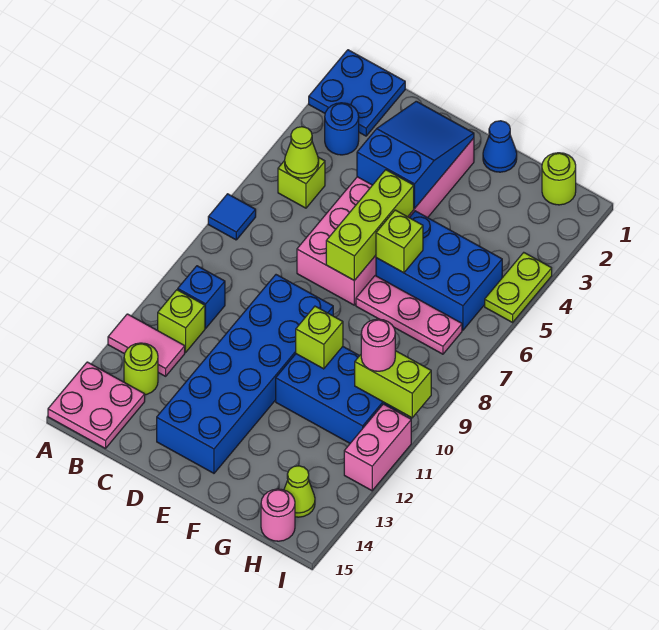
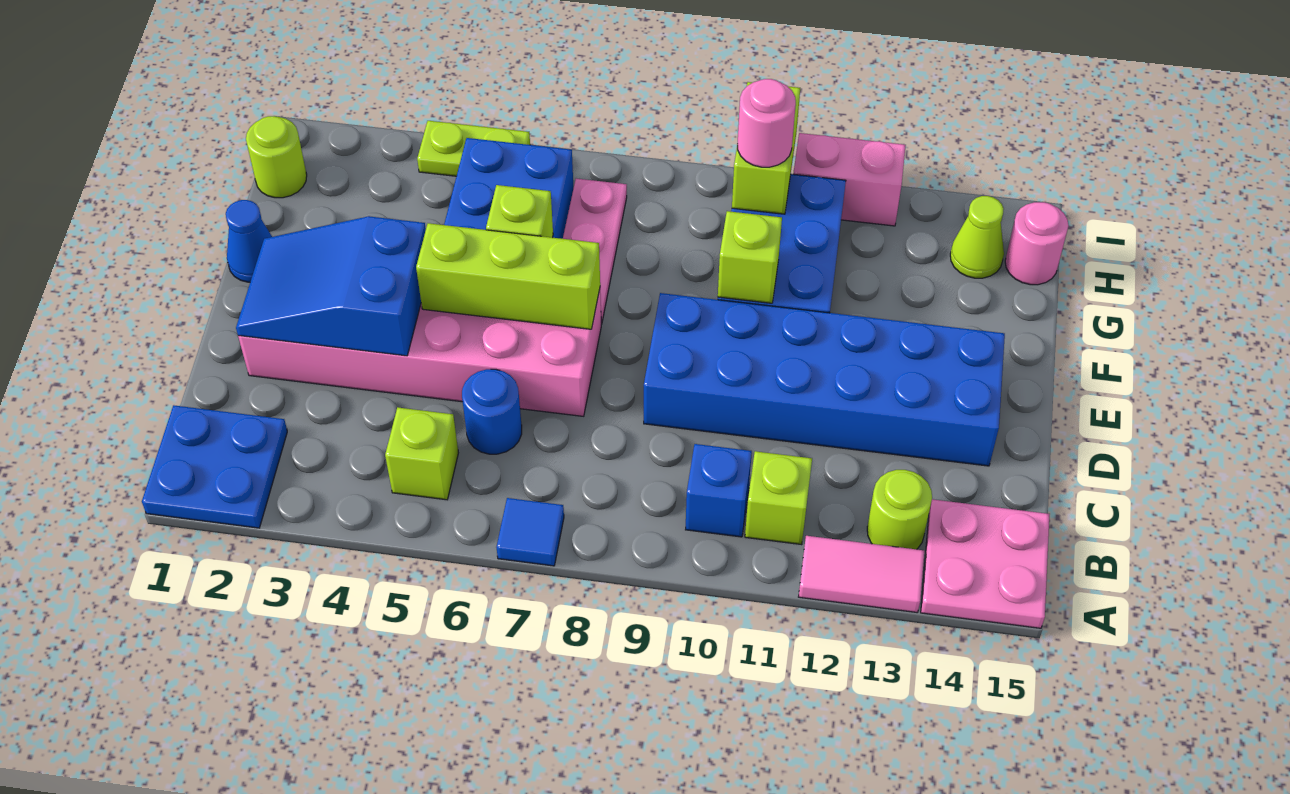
pink 1x2 tile [108,314,185,376] -> pink 1x2 tile turned to [799,536,924,612]
blue 1x1 round brick [325,103,359,155] -> blue 1x1 round brick moved to [462,369,522,454]
lime 1x1 cone [285,127,319,178] -> none

